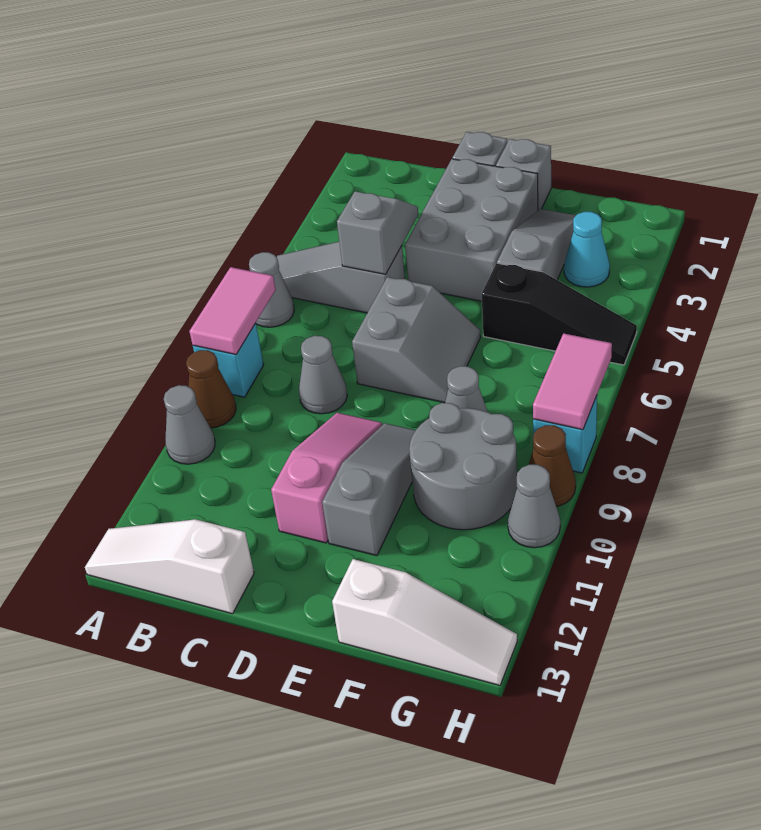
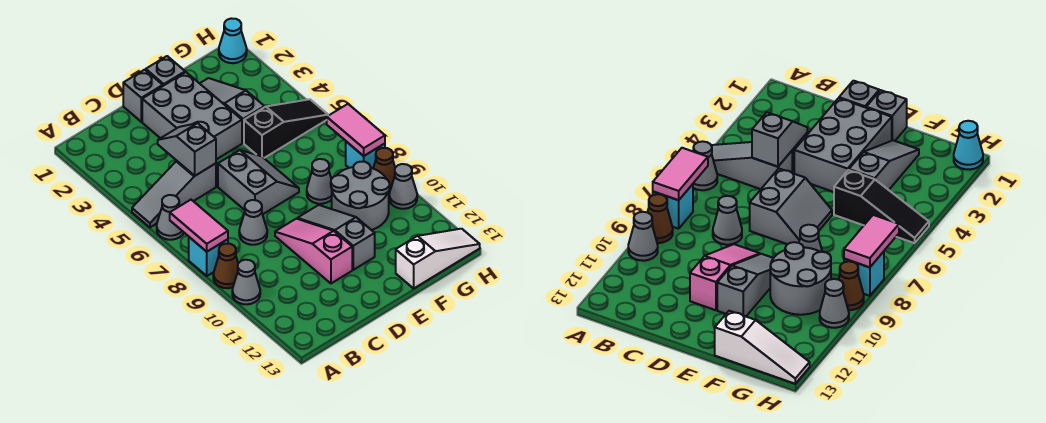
white 1x3 slope [85,519,254,614] -> none
cyan 1x1 cone [564,212,610,287] -> cyan 1x1 cone moved to [219,18,247,63]

